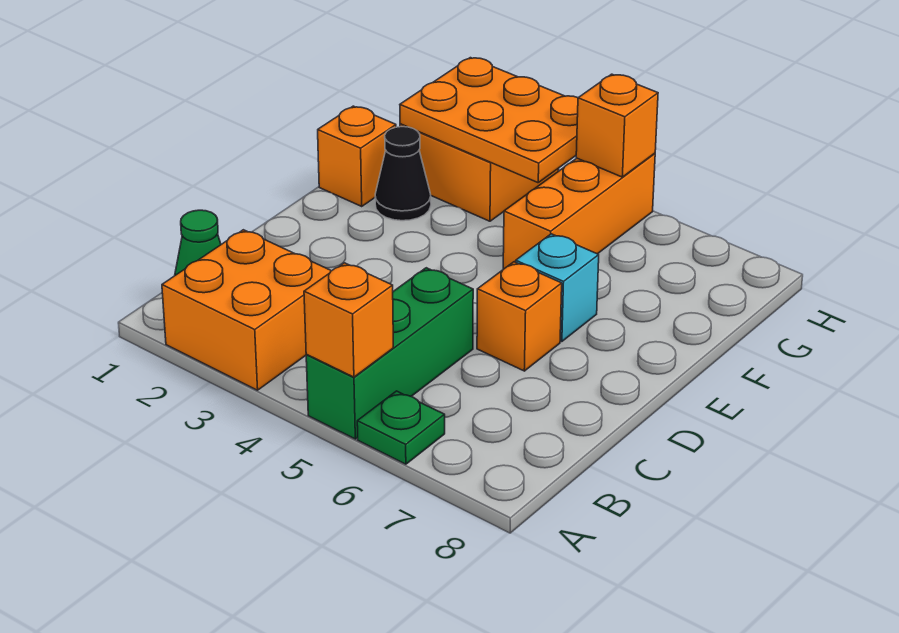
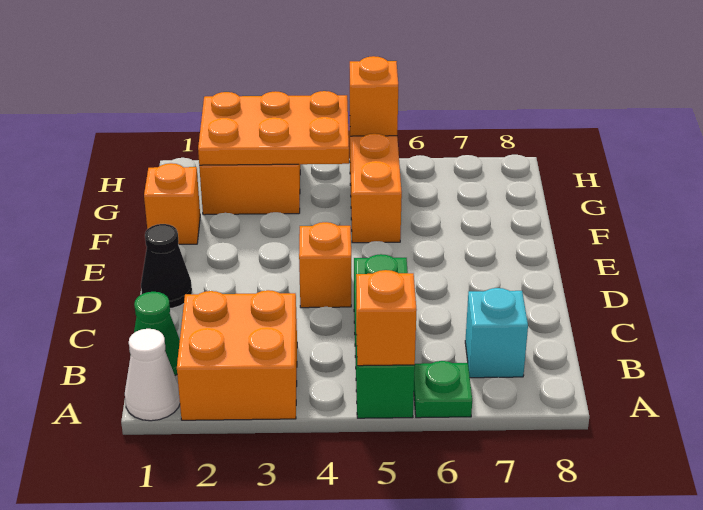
none -> white 1x1 cone [125,329,180,421]
orange 1x1 brick [477,262,562,371] -> orange 1x1 brick moved to [299,222,351,308]
cyan 1x1 brick [516,234,599,342] -> cyan 1x1 brick moved to [465,288,528,378]
black 1x1 cone [375,127,431,221] -> black 1x1 cone moved to [141,224,192,308]

